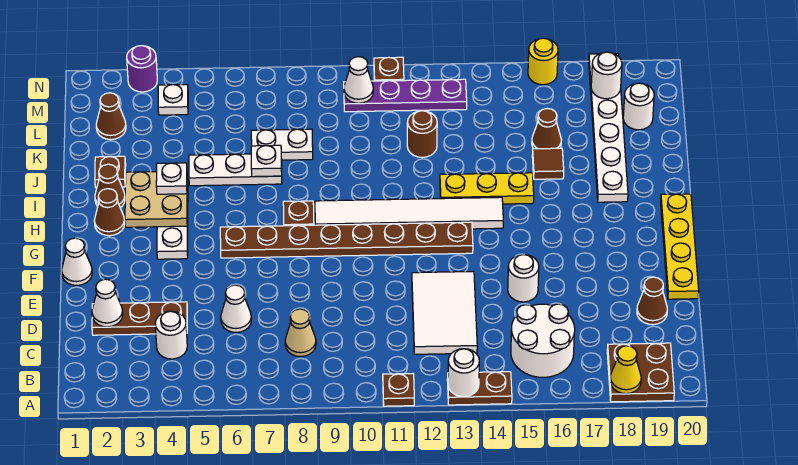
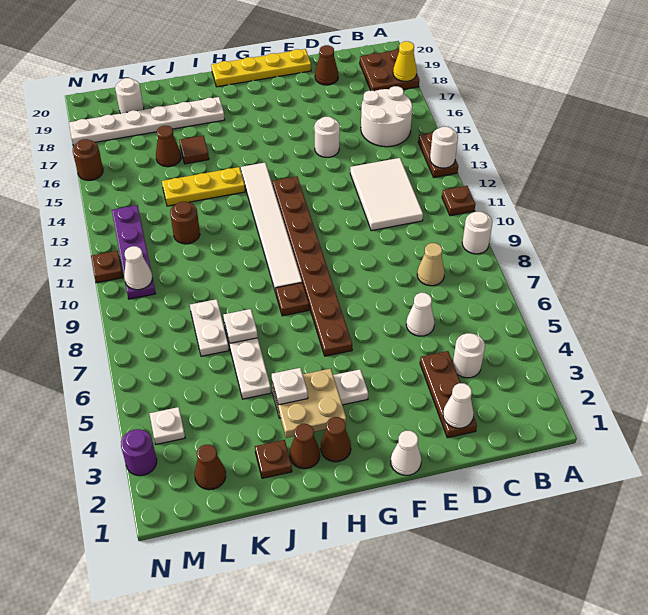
white 2x3 tile [412,271,477,354] -> white 2x3 tile turned to [350,158,423,231]
yellow 1x3 plate [440,173,534,204] -> yellow 1x3 plate turned to [162,167,245,206]
white 1x1 round brick [591,52,622,99] -> white 1x1 round brick moved to [462,212,493,254]
yellow 1x1 round brick [528,38,558,85] -> brown 1x1 round brick [73,139,103,181]

